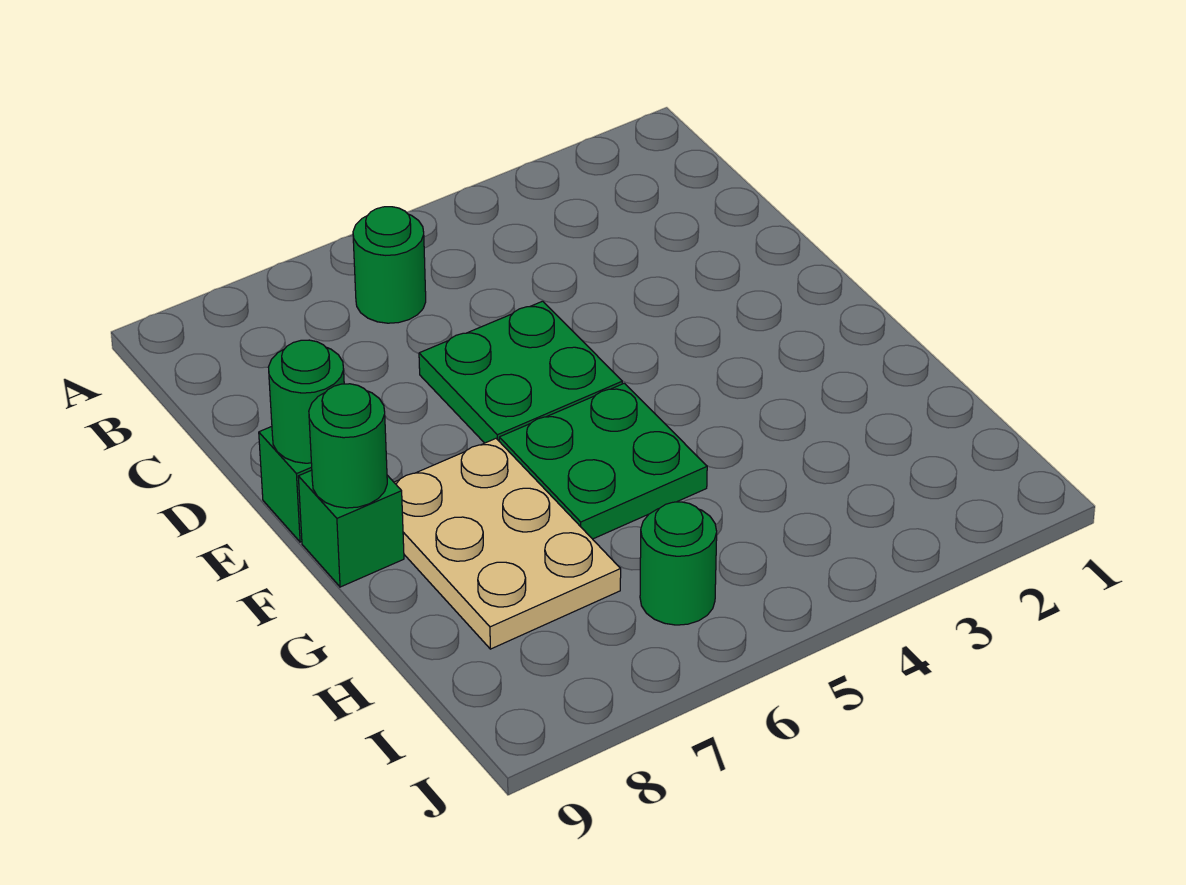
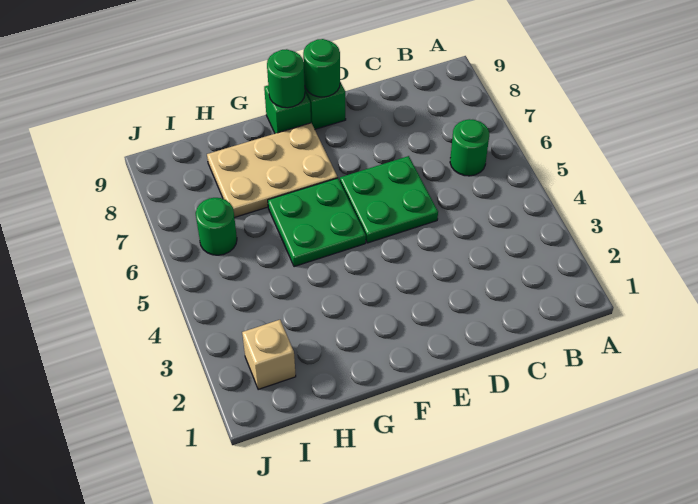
none -> tan 1x1 brick [242,320,296,390]

